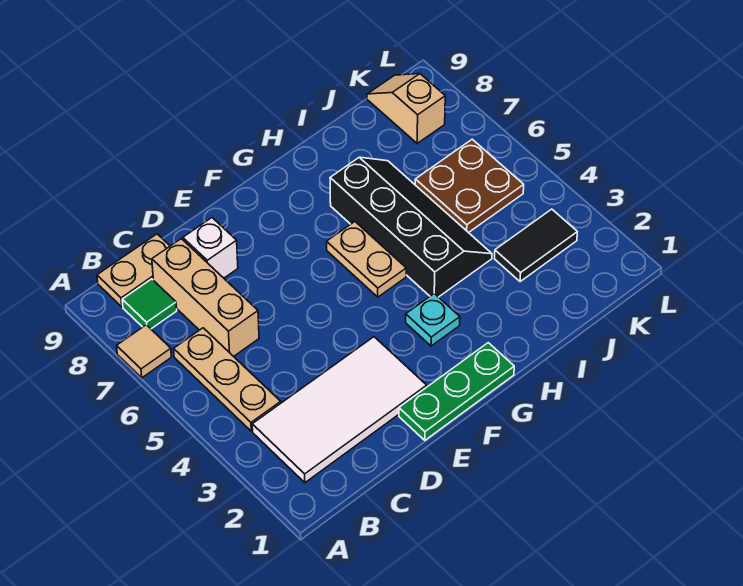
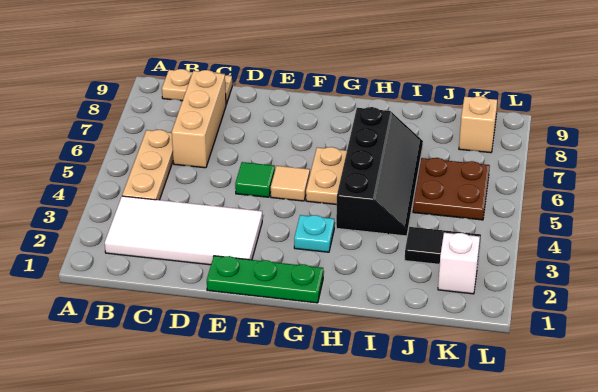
tan 1x1 tile [117,325,171,378] -> tan 1x1 tile moved to [271,166,310,201]
green 1x1 tile [122,279,177,329] -> green 1x1 tile moved to [235,162,275,197]
white 1x1 brick [183,218,238,278] -> white 1x1 brick moved to [438,233,480,294]

